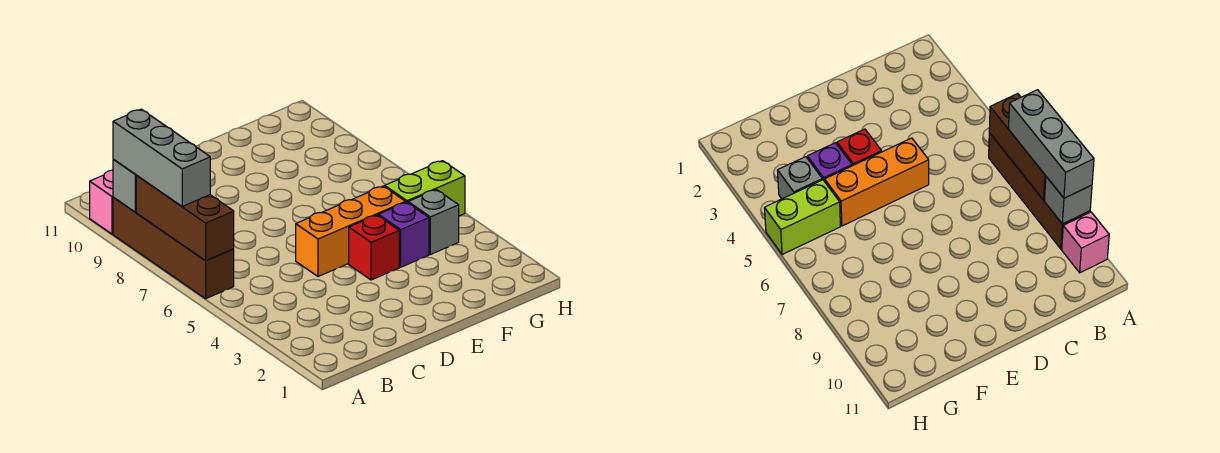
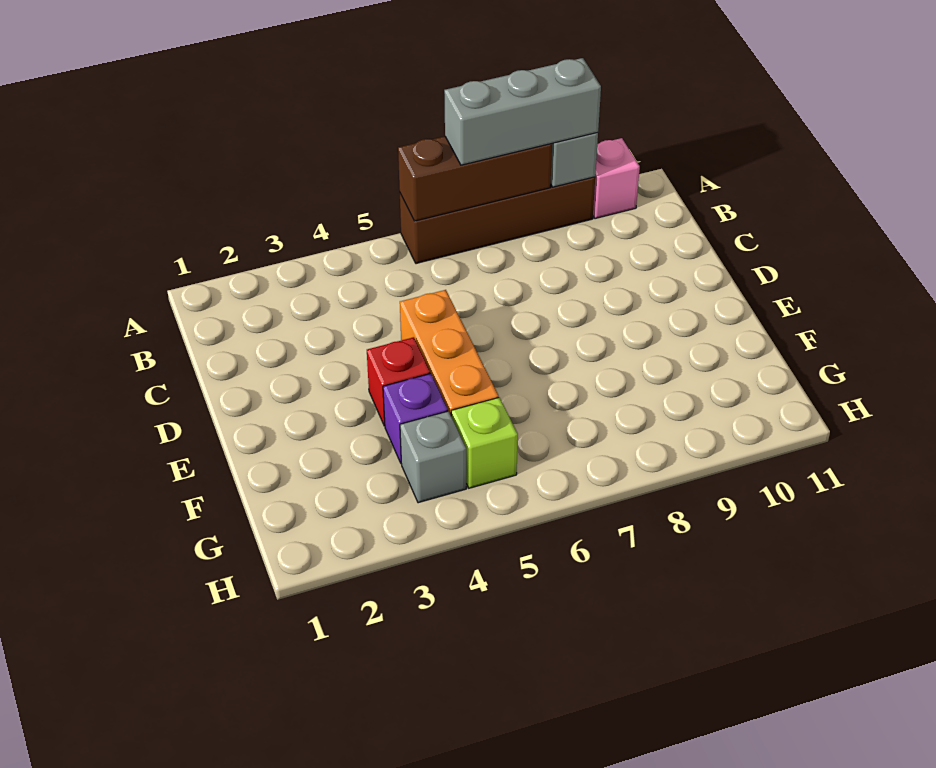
lime 1x2 brick [385,161,465,216] -> lime 1x1 brick [451,398,518,488]

